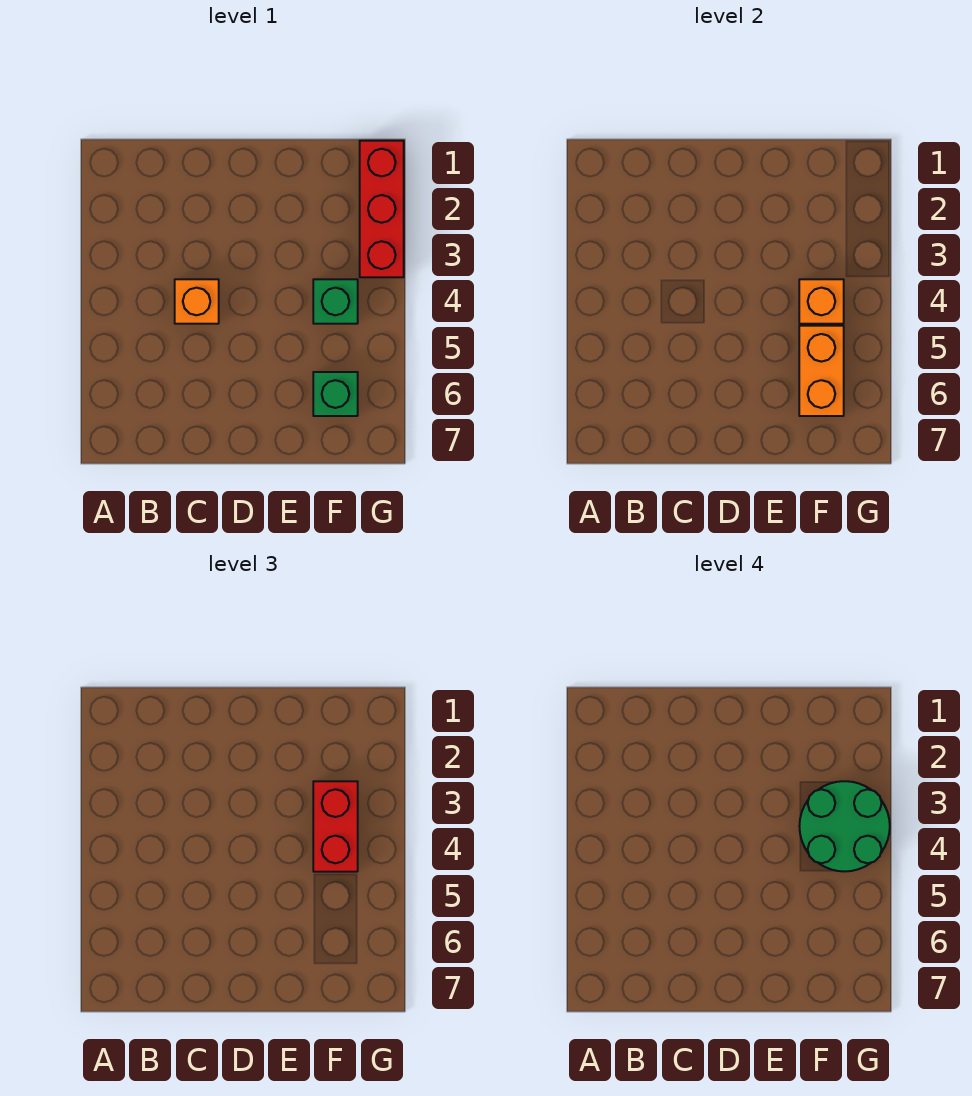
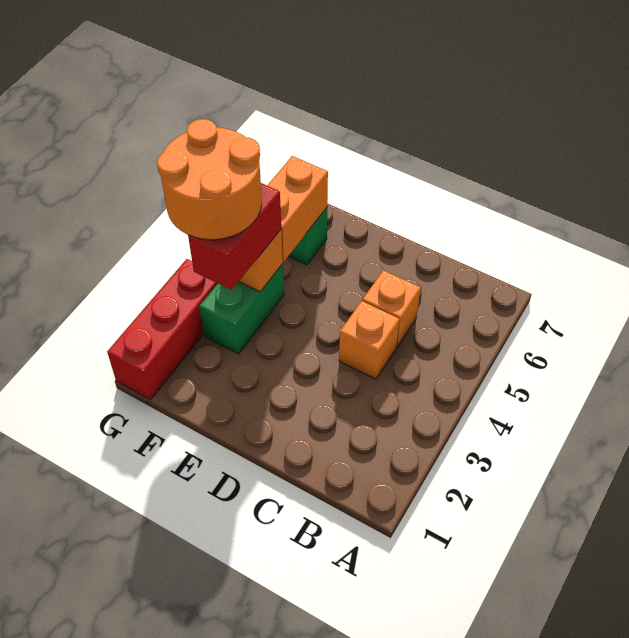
none -> orange 1x1 brick [363,270,421,347]
green 2x2 round brick [799,781,890,872] -> orange 2x2 round brick [157,119,262,240]
green 1x1 brick [313,279,358,324] -> green 1x2 brick [199,264,284,354]

